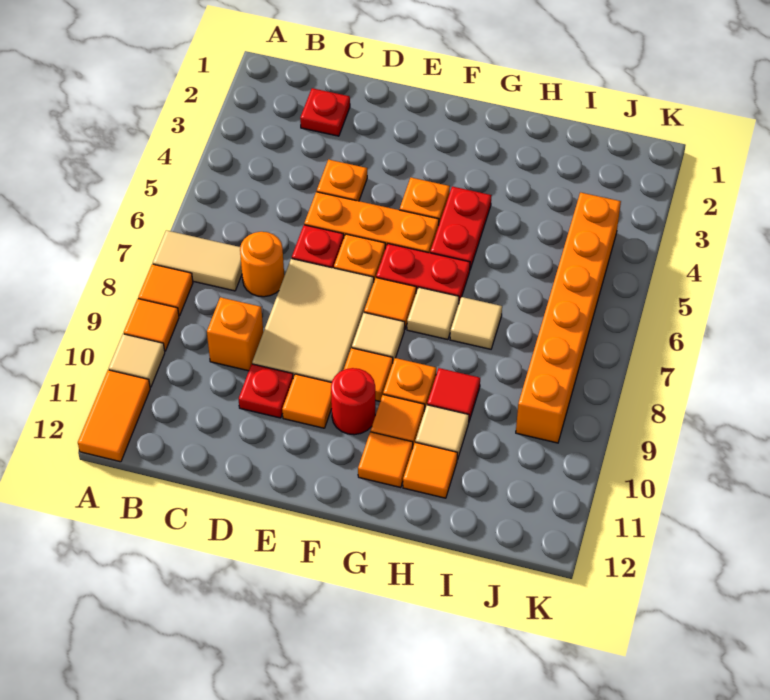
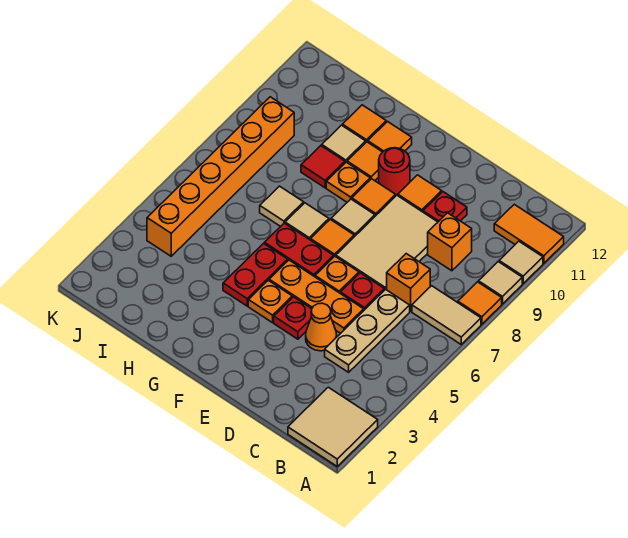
none -> tan 2x2 tile [288,387,378,466]
orange 1x1 tile [124,299,179,351] -> tan 1x1 tile [479,262,522,304]
orange 1x2 tile [78,370,150,462] -> orange 1x2 tile turned to [494,204,564,263]
red 1x1 plate [300,88,350,136] -> red 1x1 plate moved to [274,297,312,339]
none -> tan 1x3 plate [325,289,410,372]
orange 1x1 round brick [240,232,284,297] -> orange 1x1 brick [387,254,430,311]
orange 1x1 plate [317,160,367,201] -> orange 1x1 cone [306,303,337,351]

